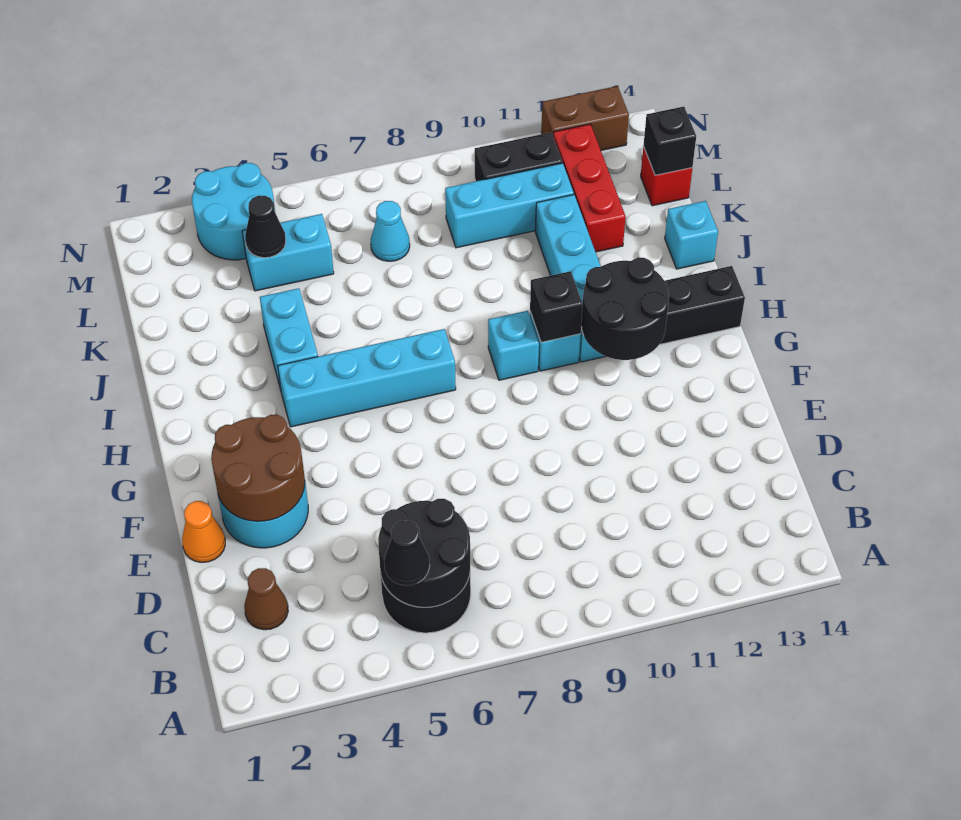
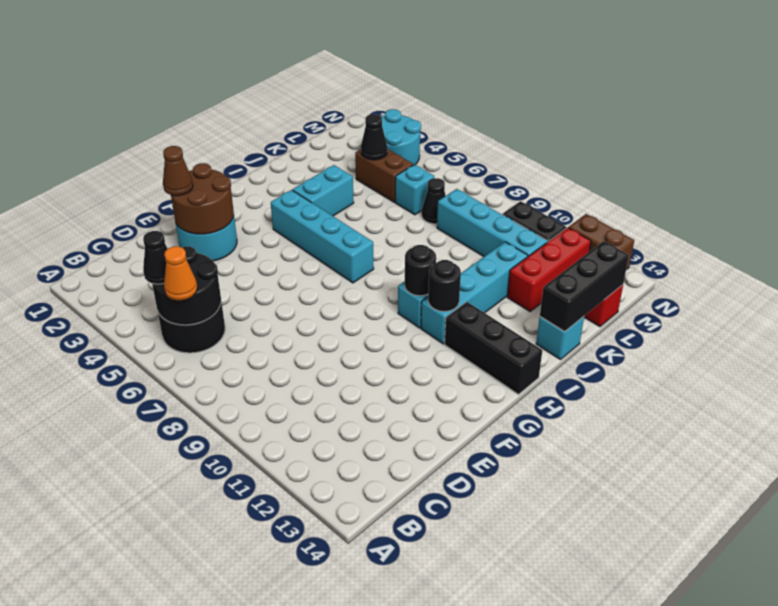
brown 1x1 cone [244,568,288,630] -> brown 1x1 cone moved to [163,146,193,196]
orange 1x1 cone [182,501,225,562] -> orange 1x1 cone moved to [164,246,197,300]
black 2x2 round brick [581,258,669,360] -> black 1x1 round brick [428,260,461,311]
cyan 1x1 brick [488,311,539,380] -> cyan 1x1 brick moved to [395,165,434,215]
black 1x1 brick [530,271,583,342] -> black 1x1 round brick [405,245,436,296]
cyan 1x2 brick [242,214,334,291] -> brown 1x2 brick [355,149,413,202]
cyan 1x1 cone [371,201,410,261] -> black 1x1 cone [422,178,446,224]
cyan 1x3 brick [445,163,574,248] -> cyan 1x4 brick [437,189,547,256]
black 1x1 brick [643,107,696,175] -> black 1x3 brick [540,241,629,332]

